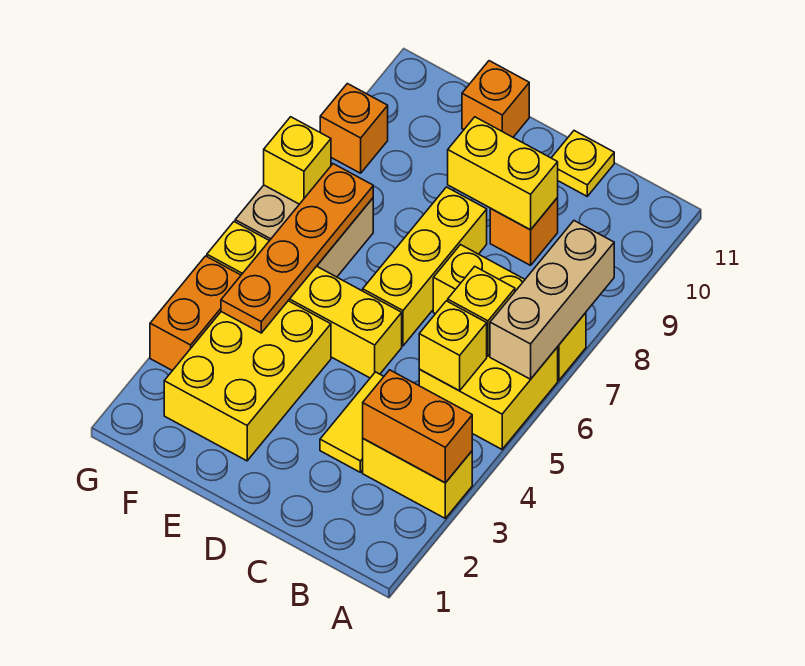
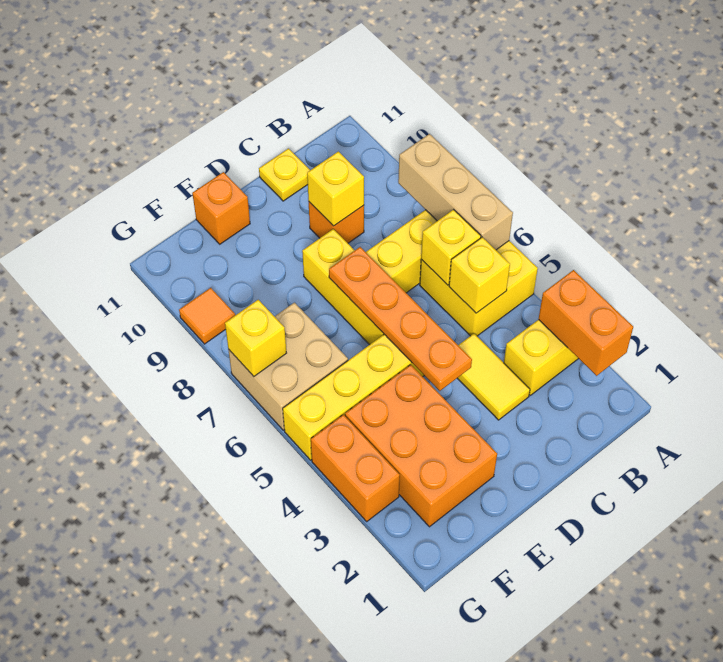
orange 1x2 brick [363,370,472,483] -> orange 1x2 brick turned to [539,270,633,376]
yellow 1x2 brick [448,117,558,230] -> yellow 1x1 brick [307,151,364,226]
yellow 2x3 brick [164,301,331,461] -> orange 2x3 brick [345,365,497,527]
orange 1x4 plate [221,164,373,333] -> orange 1x4 plate moved to [329,247,472,391]
orange 1x1 brick [320,84,388,173] -> orange 1x1 tile [179,288,235,344]

